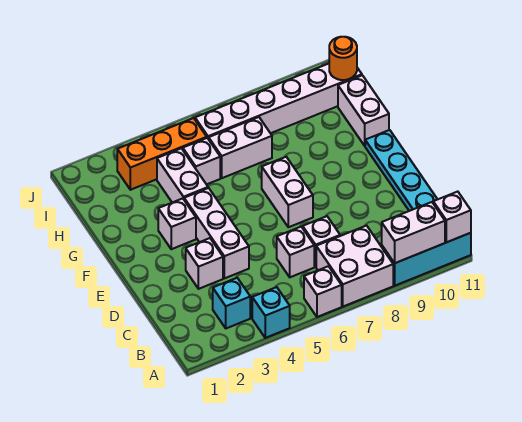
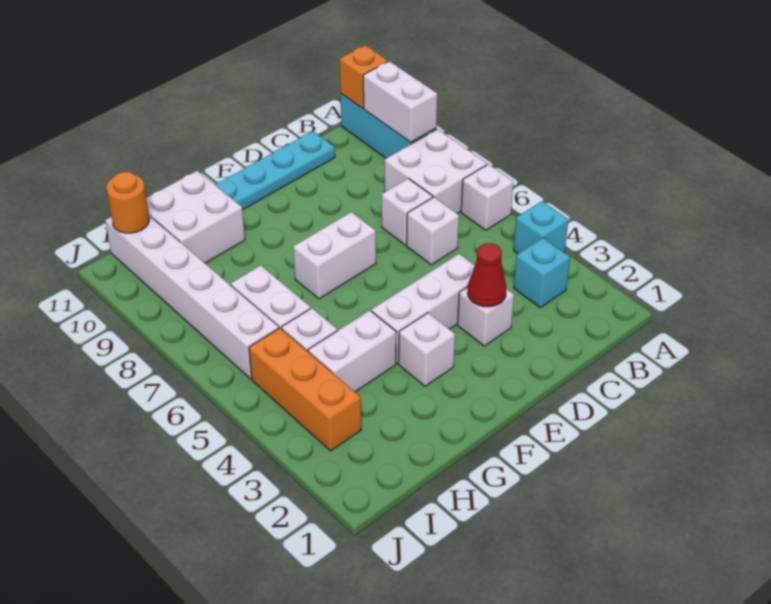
white 1x1 brick [433,192,471,242] -> orange 1x1 brick [340,45,388,108]
none -> red 1x1 cone [468,243,506,307]
white 1x2 brick [338,75,389,146] -> white 2x2 brick [146,171,245,263]

